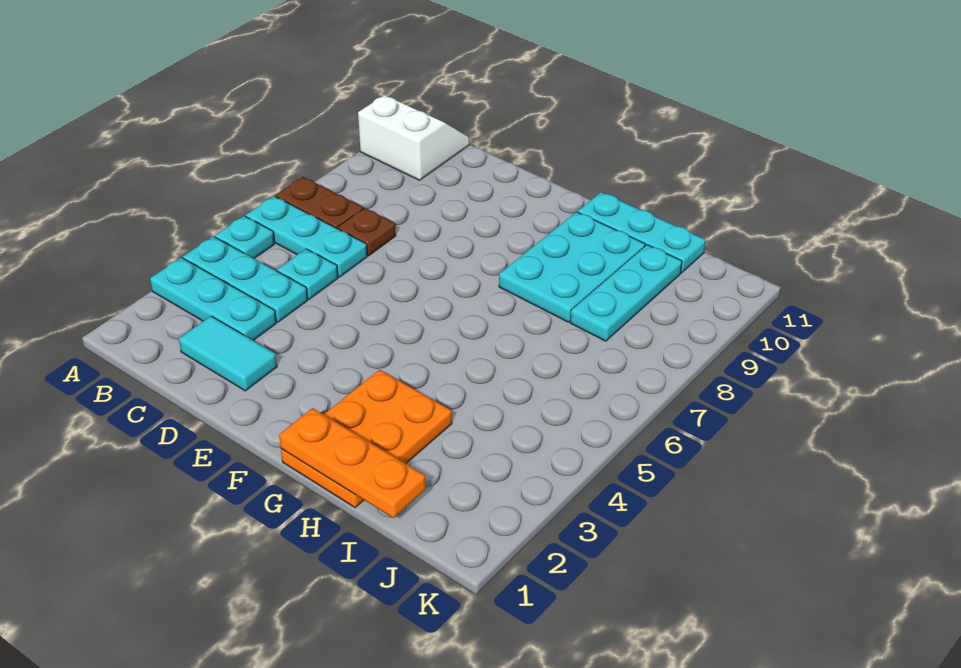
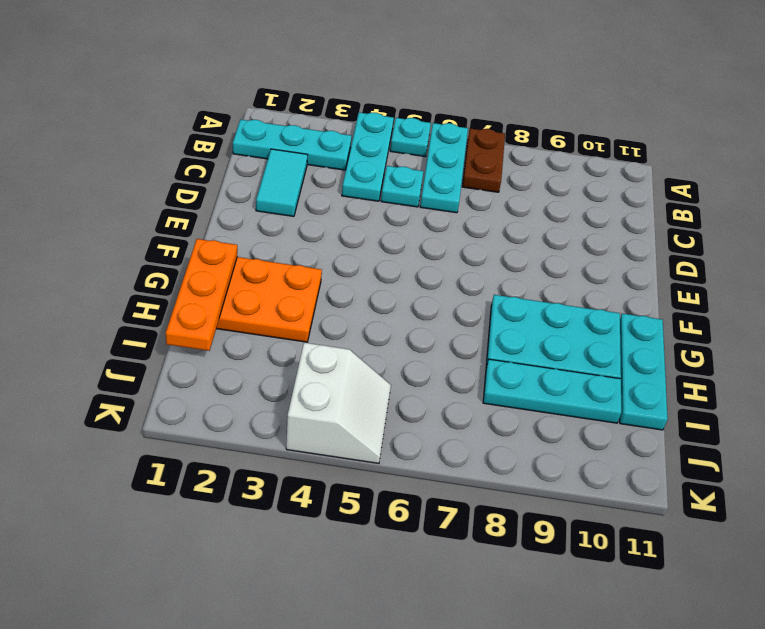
cyan 1x3 plate [150,258,276,340] -> cyan 1x3 plate turned to [233,120,351,170]
white 2x2 slope [358,95,470,180] -> white 2x2 slope moved to [286,343,391,463]
brown 1x1 plate [337,208,396,256] -> none

